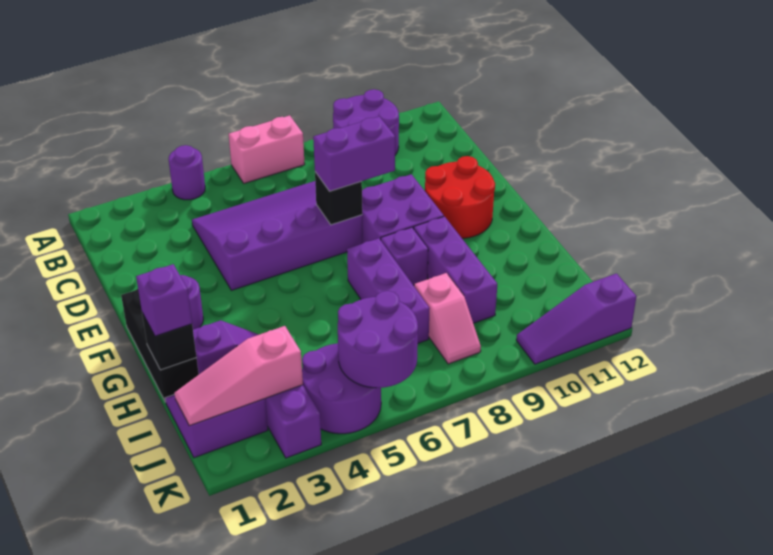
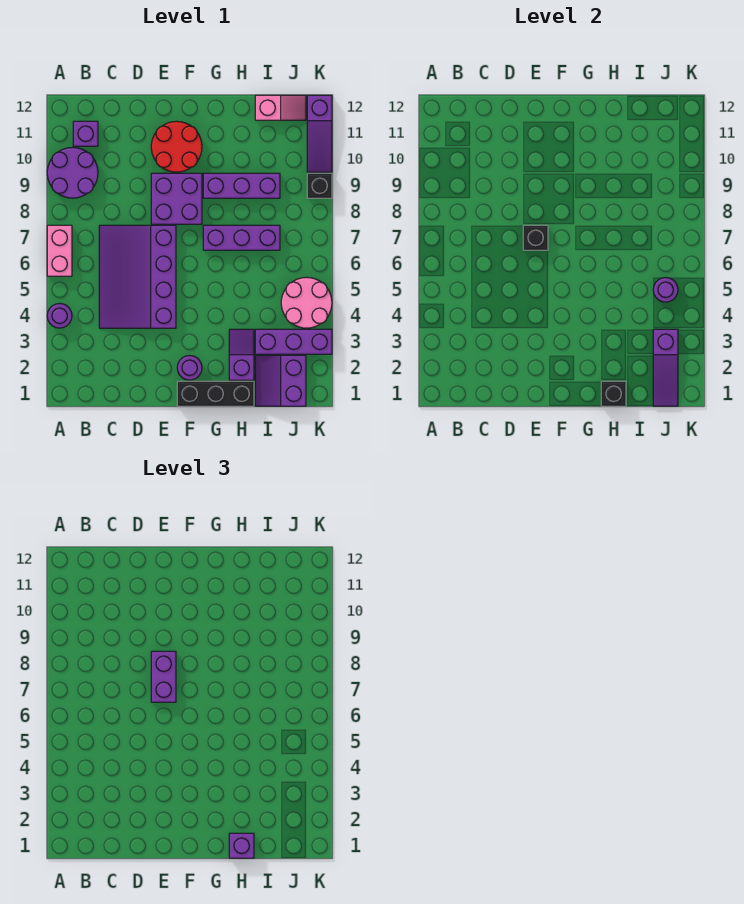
purple 1x1 brick [381,227,428,285] -> purple 1x1 brick moved to [73,121,98,146]
pink 1x2 slope [414,273,481,364] -> pink 1x2 slope moved to [255,95,306,120]
pink 1x3 slope [174,326,303,426] -> purple 1x3 slope [653,329,678,406]
purple 2x2 round brick [302,343,381,434] -> pink 2x2 round brick [281,277,332,328]
purple 2x2 round brick [338,291,418,388] -> purple 1x1 round brick [653,277,678,302]
none -> black 1x1 brick [307,173,332,198]

